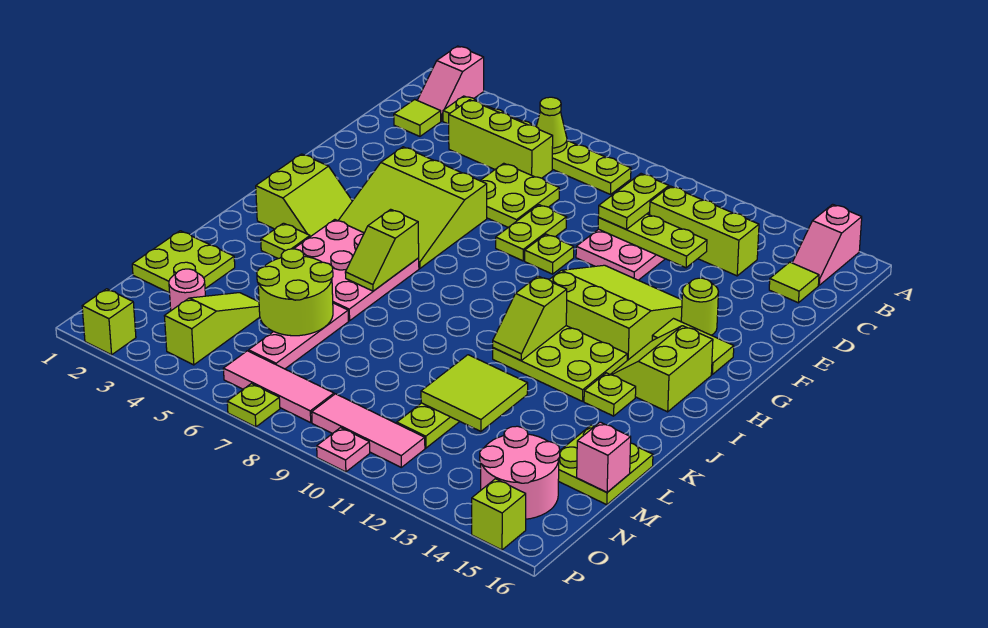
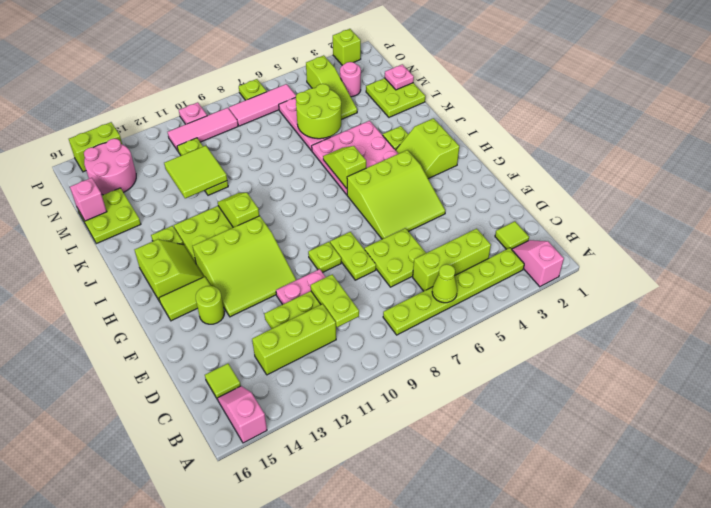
lime 3x3 slope [338,147,487,269] -> lime 3x3 slope turned to [347,150,445,239]
none -> pink 1x1 plate [385,64,414,90]
lime 1x1 brick [472,479,526,550] -> lime 1x2 brick [69,122,122,172]

